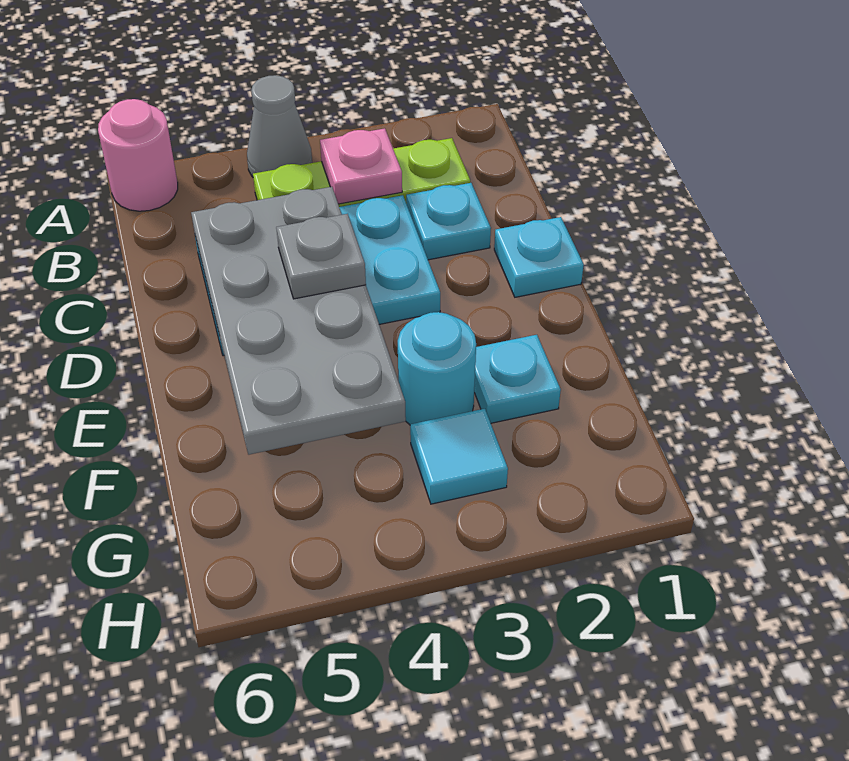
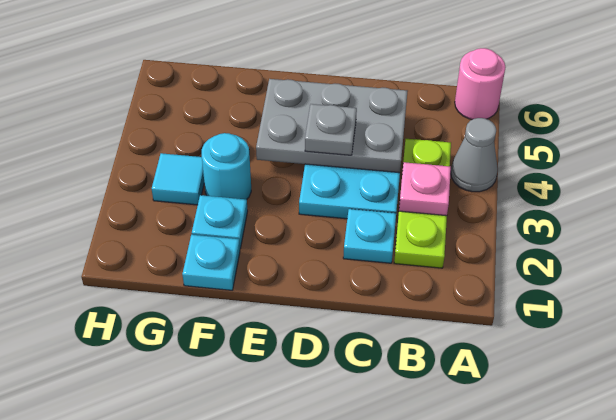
grey 2x4 plate [191,187,406,455] -> grey 2x3 plate [256,79,408,173]
cyan 1x1 plate [494,217,584,297] -> cyan 1x1 plate moved to [182,235,240,290]

